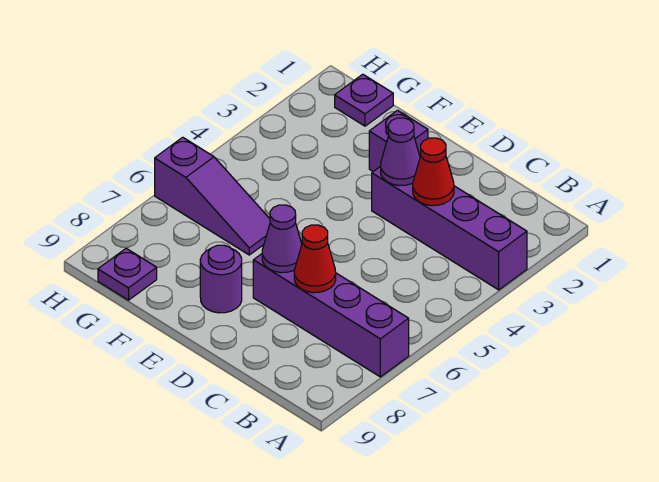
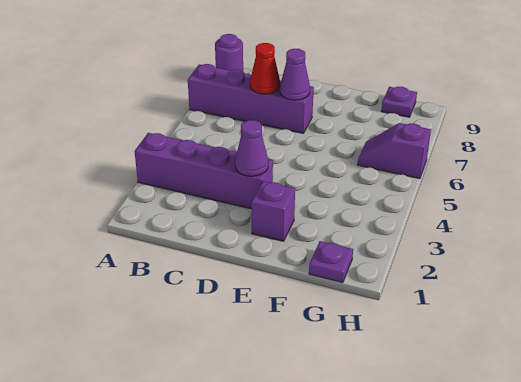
red 1x1 cone [413,138,454,206] -> none
purple 1x1 round brick [200,245,242,313] -> purple 1x1 round brick moved to [215,34,243,71]
purple 1x3 slope [155,137,270,255] -> purple 1x2 slope [357,123,431,179]

